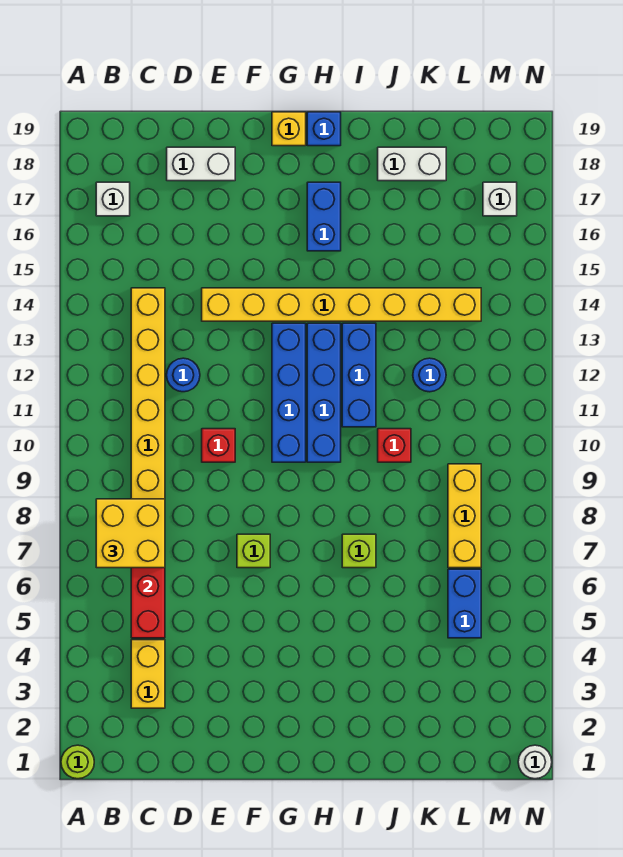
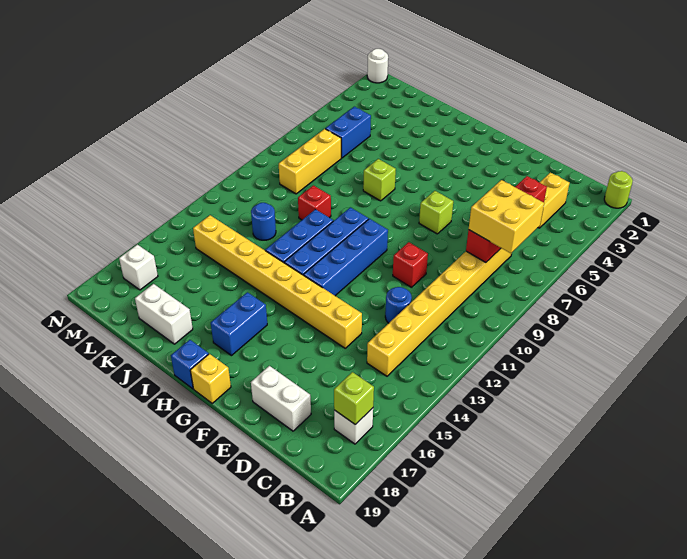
none -> lime 1x1 brick [334,372,374,425]

